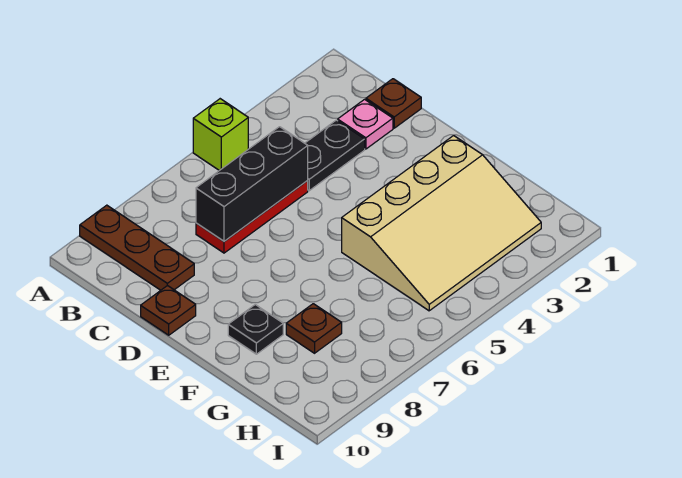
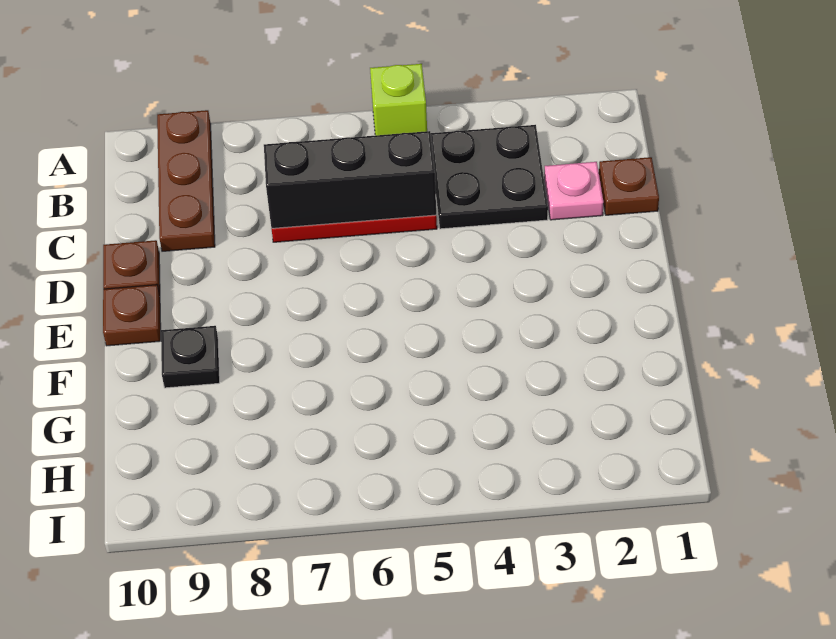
black 1x2 plate [305,120,365,191] -> black 2x2 plate [431,125,548,229]
tan 3x4 slope [342,136,541,311] -> none
brown 1x1 plate [286,304,342,353] -> brown 1x1 plate moved to [103,285,161,346]

